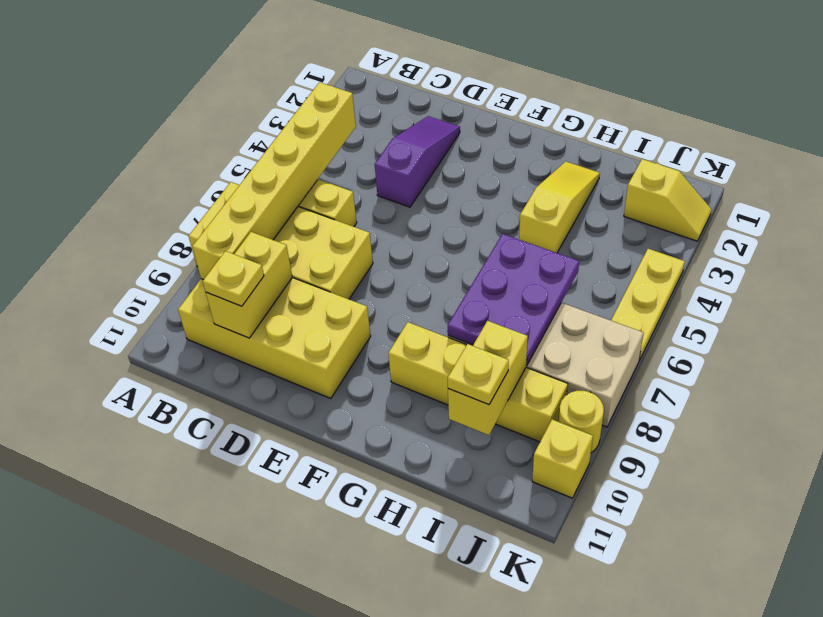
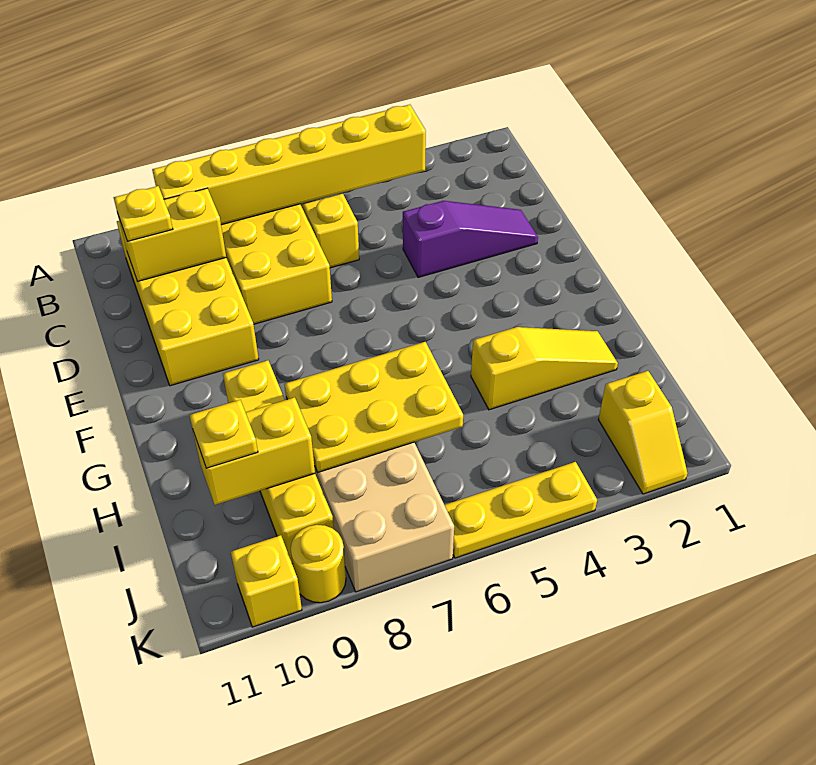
purple 2x3 plate [448,234,579,366] -> yellow 2x3 plate [284,342,463,472]

